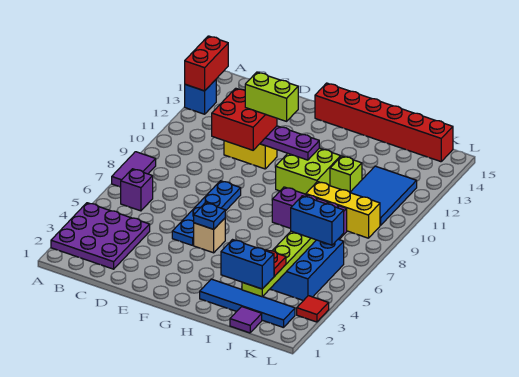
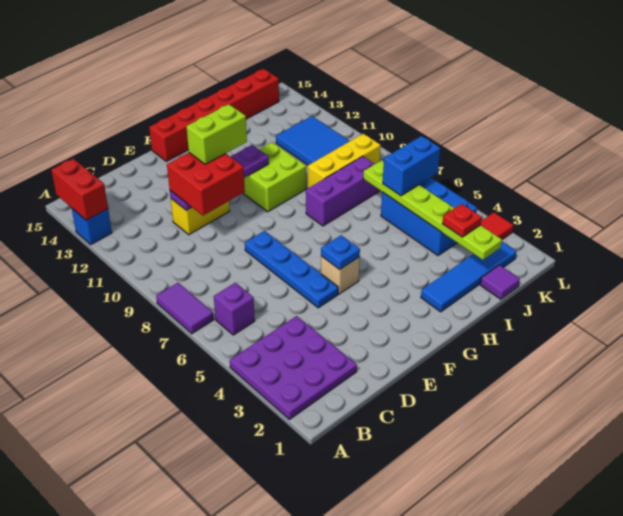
blue 1x2 brick [221,240,274,289] -> none
lime 1x1 brick [330,156,362,192] -> none

